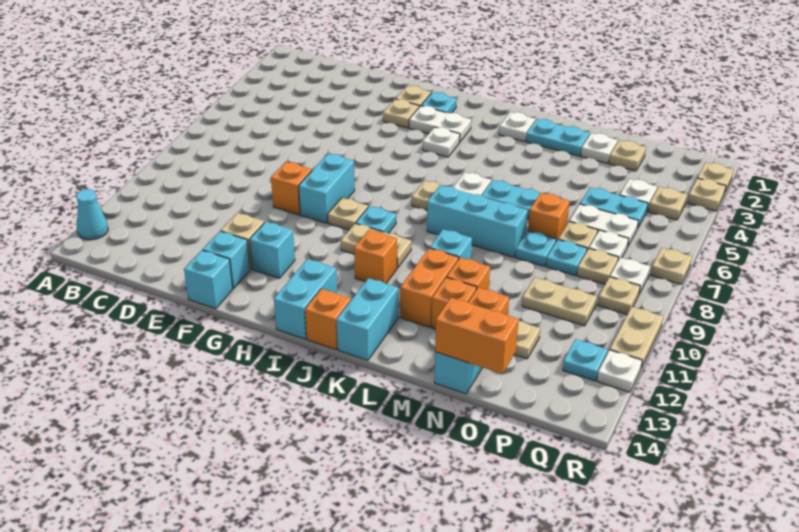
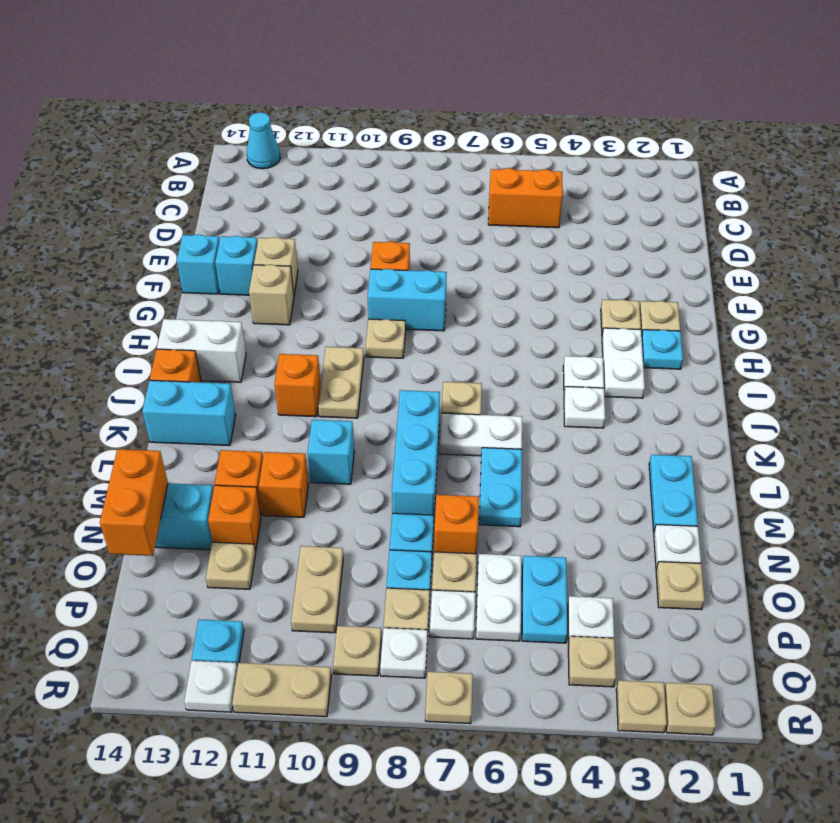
cyan 1x1 brick [249,222,295,278] -> tan 1x1 brick [249,265,294,325]
cyan 1x1 plate [356,206,396,233] -> none
cyan 1x2 brick [274,259,337,339] -> white 1x2 brick [157,319,246,382]
white 1x1 plate [499,112,535,142] -> white 1x1 plate moved to [564,387,605,428]
orange 1x2 brick [400,248,459,327] -> orange 1x2 brick moved to [488,168,563,228]

